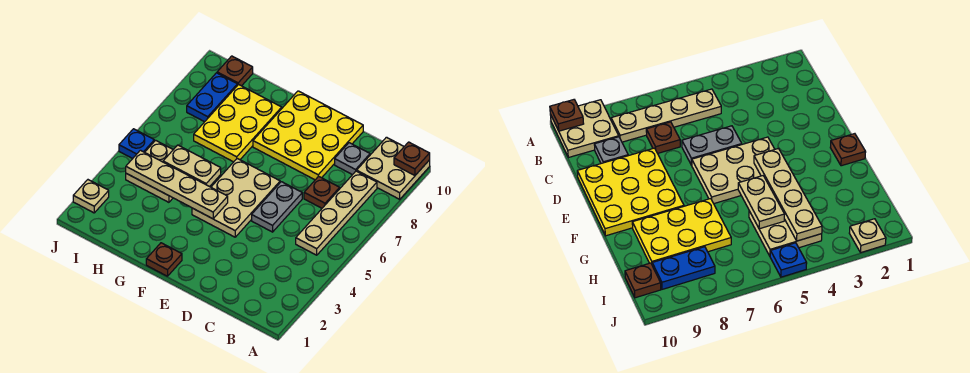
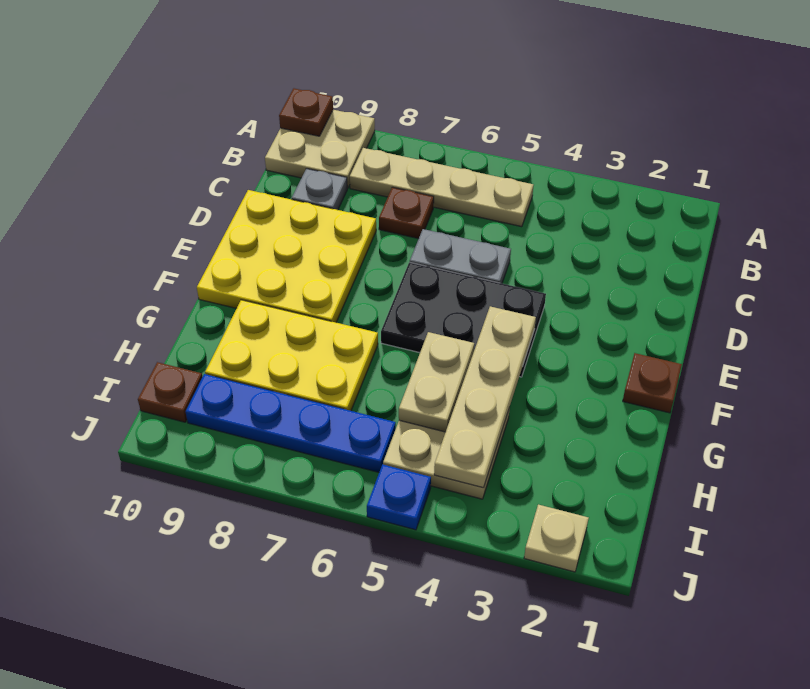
tan 2x3 plate [192,158,280,237] -> black 2x3 plate [381,262,546,377]
blue 1x2 plate [187,73,237,122] -> blue 1x4 plate [186,374,396,472]

